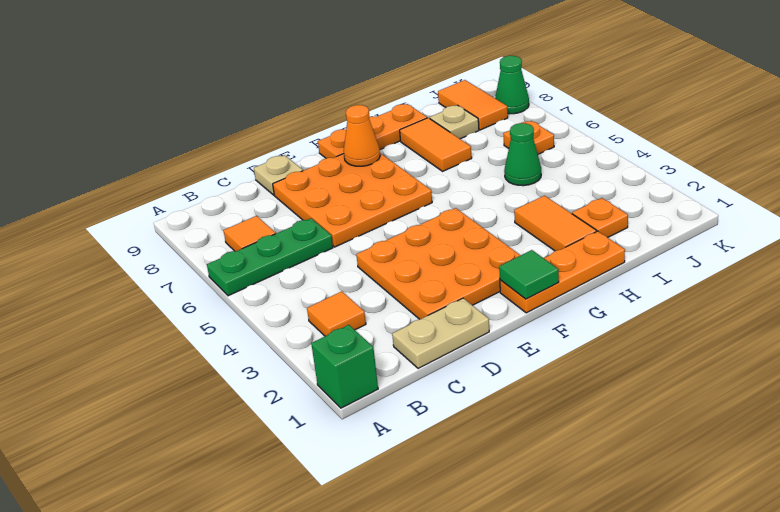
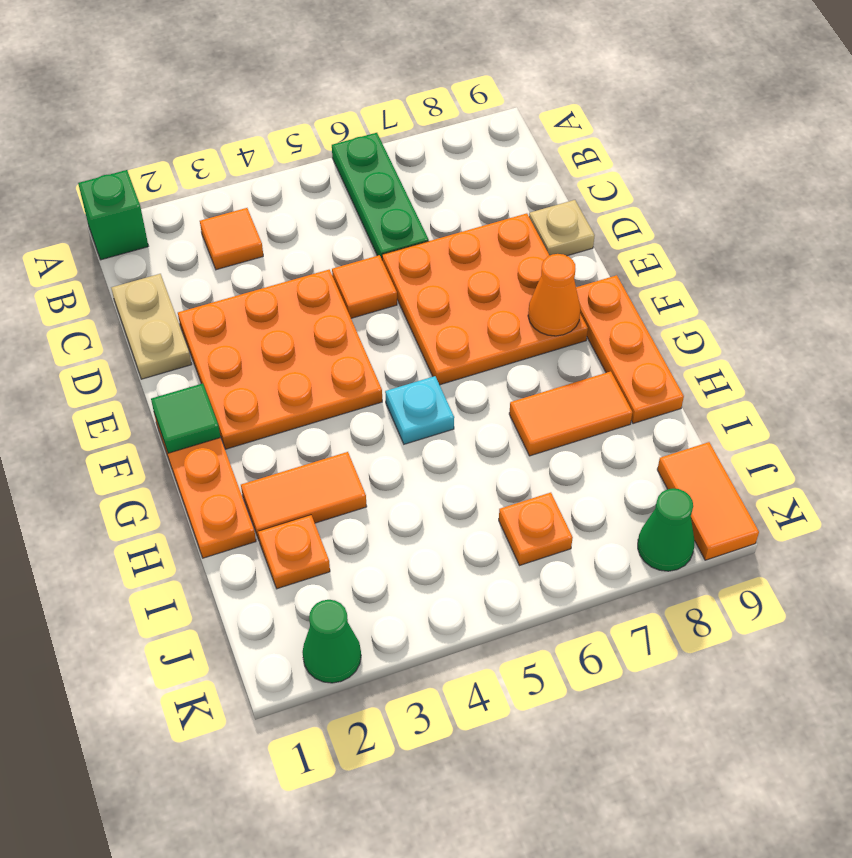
orange 1x1 tile [224,216,276,251] -> orange 1x1 tile moved to [332,255,397,318]
none -> cyan 1x1 plate [385,376,454,444]
green 1x1 cone [504,123,541,186] -> green 1x1 cone moved to [302,600,361,683]
tan 1x1 plate [430,105,479,139] -> none
orange 1x2 tile [438,80,508,130] -> orange 1x2 tile turned to [657,442,759,560]

